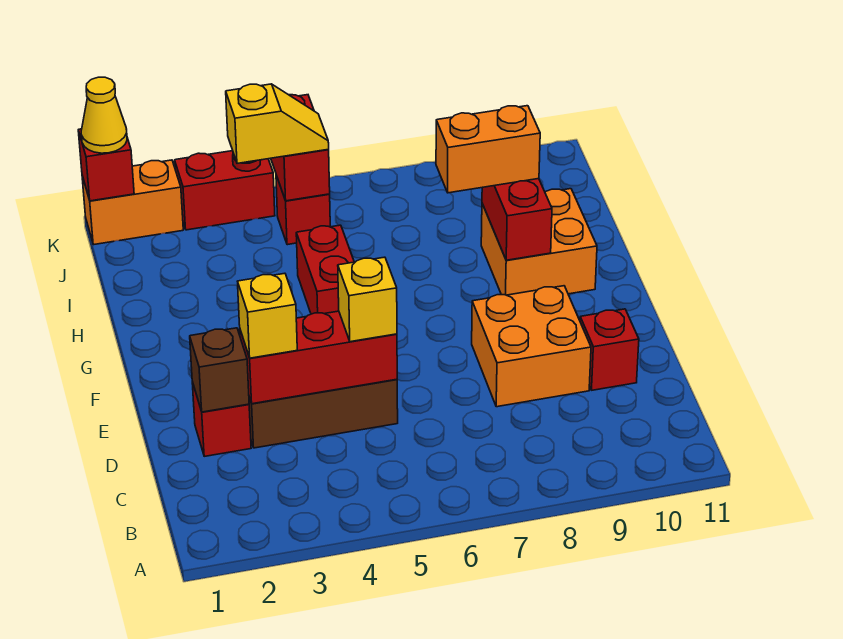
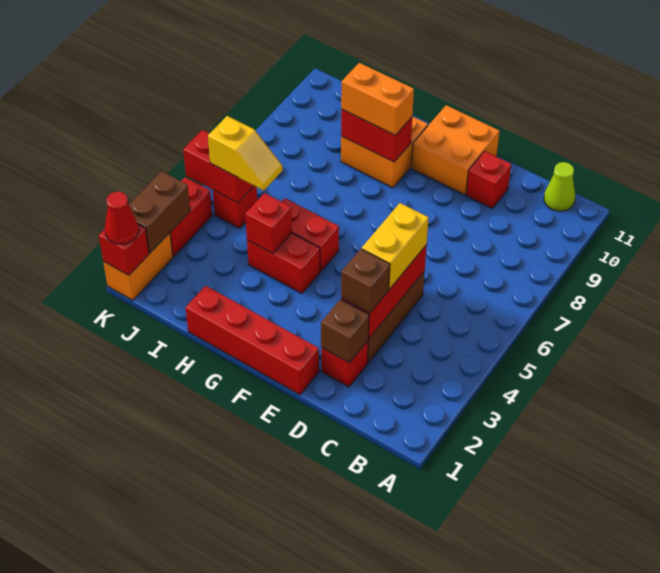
none -> lime 1x1 cone [544,162,575,211]
yellow 1x1 brick [237,273,297,358] -> brown 1x1 brick [341,249,390,313]
yellow 1x1 brick [338,257,397,342] -> yellow 1x2 brick [362,203,429,289]
orange 2x2 brick [472,286,591,407] -> orange 2x2 brick moved to [412,105,500,195]
none -> red 1x4 brick [186,286,319,395]
none -> red 1x2 brick [247,233,320,293]
none -> red 1x1 brick [245,193,292,253]
orange 1x2 brick [436,106,540,193] -> orange 1x2 brick turned to [341,63,414,135]
yellow 1x2 slope [226,84,329,163] -> yellow 1x2 slope turned to [208,116,283,191]
yellow 1x1 cone [81,77,127,153] -> red 1x1 cone [105,192,139,244]
none -> brown 1x2 brick [129,171,190,253]

